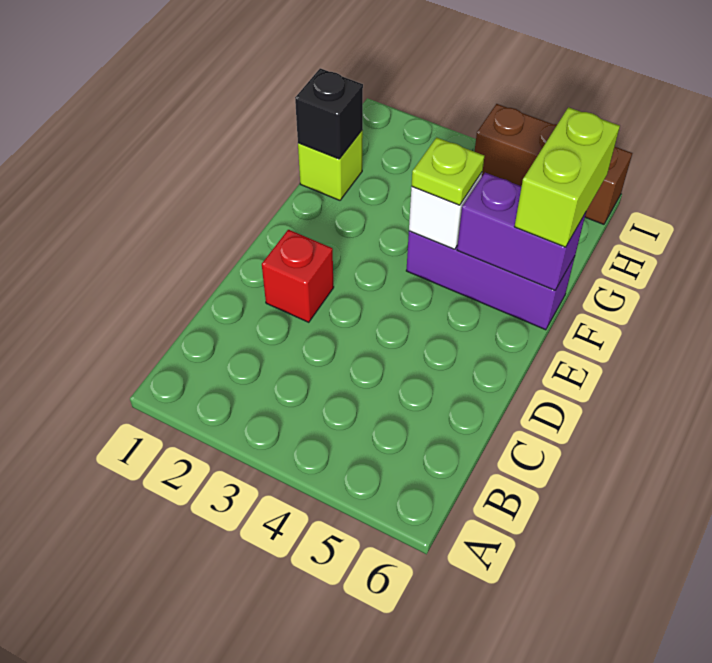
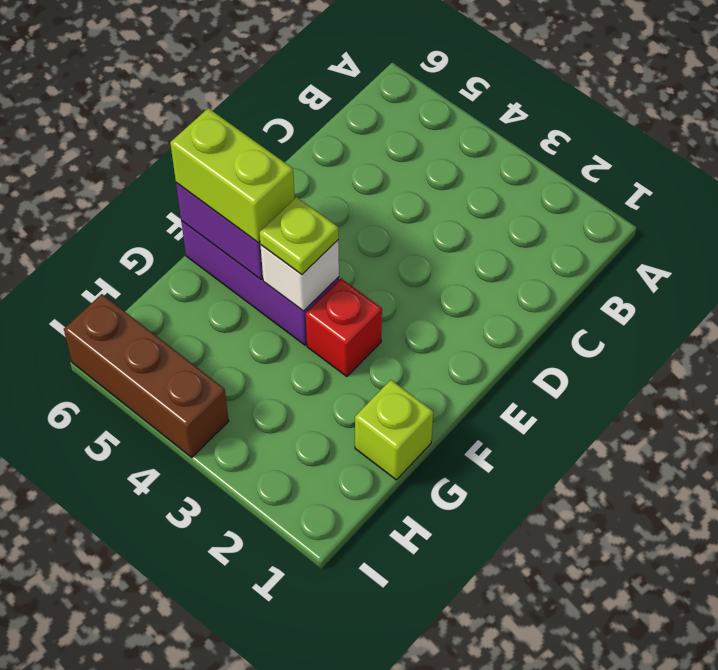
red 1x1 brick [262,230,334,322] -> red 1x1 brick moved to [306,279,382,377]
lime 1x2 brick [515,107,620,247] -> lime 1x2 brick turned to [170,108,295,243]
black 1x1 brick [295,68,363,159] -> none

